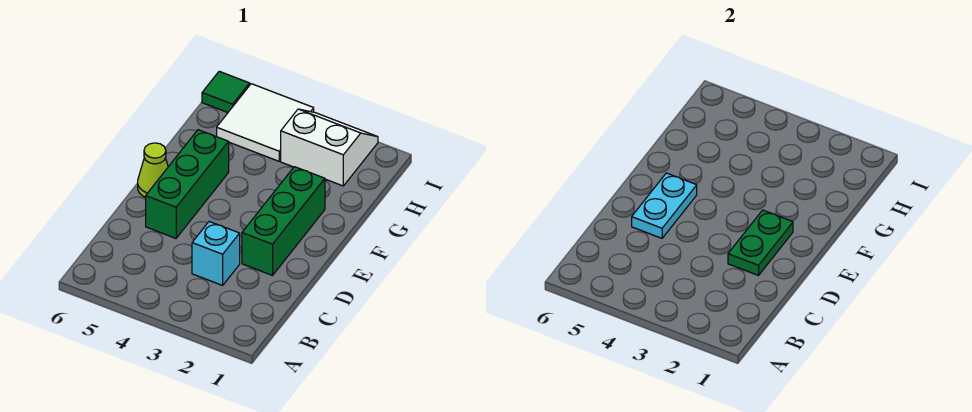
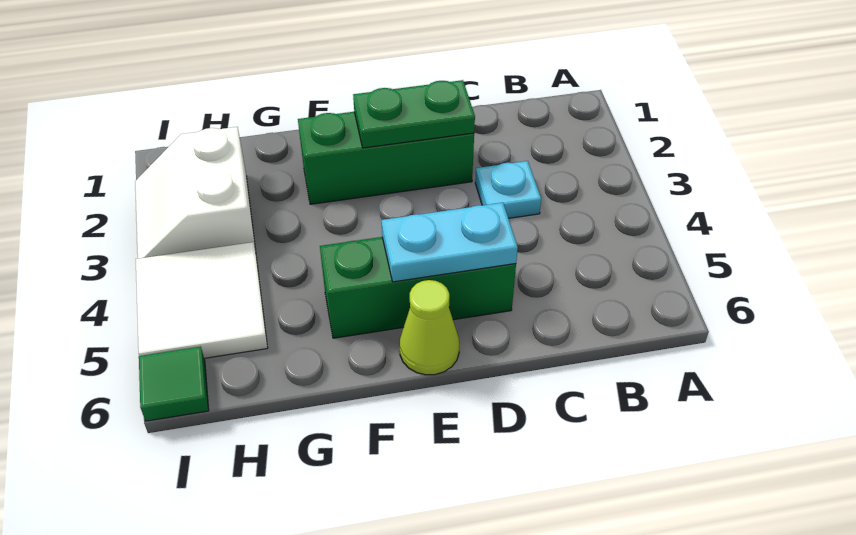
cyan 1x1 brick [192,222,240,285] -> cyan 1x1 plate [475,161,541,218]

